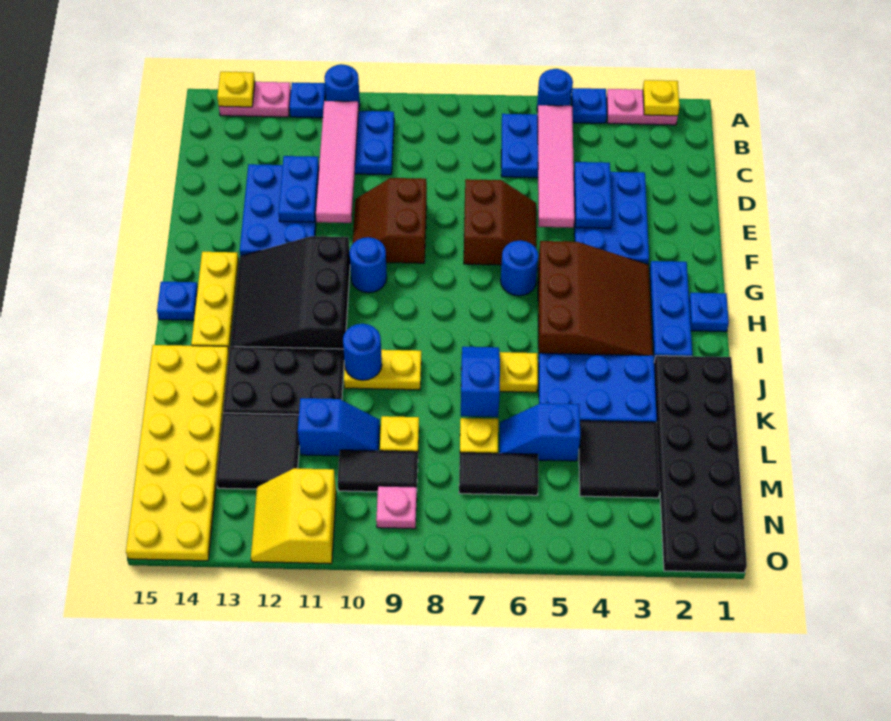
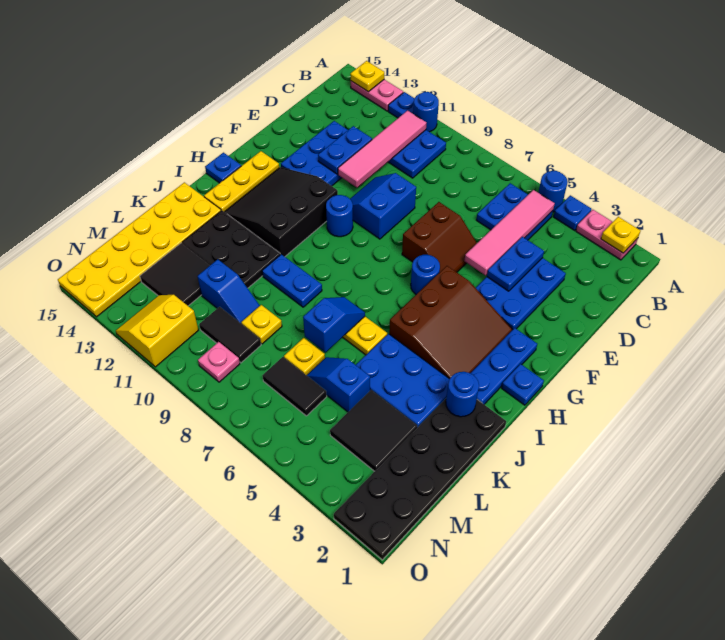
brown 2x2 slope [353,178,427,263] -> blue 2x2 slope [350,173,416,239]
yellow 1x2 plate [344,350,421,390] -> blue 1x2 plate [262,254,322,307]
blue 1x1 round brick [343,324,382,380] -> blue 1x1 round brick moved to [446,372,479,417]

